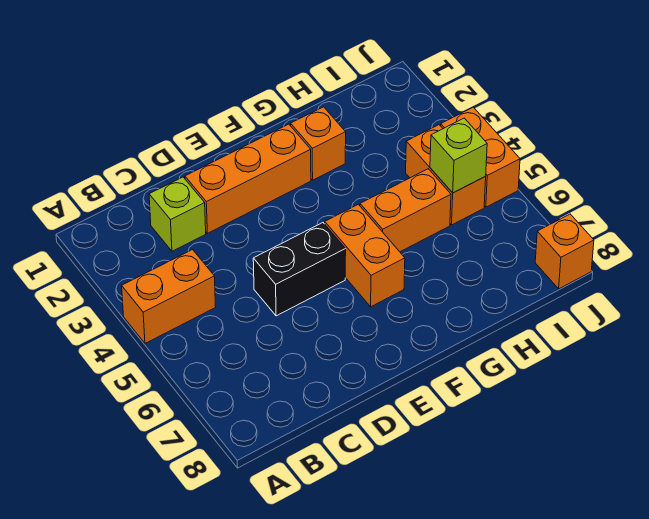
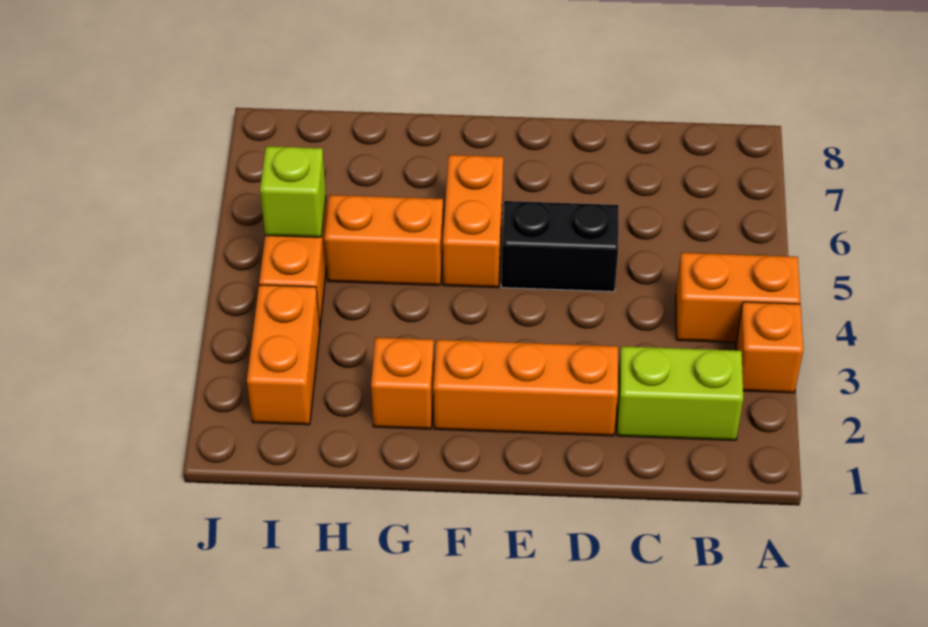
lime 1x1 brick [149,177,206,251] -> lime 1x2 brick [617,346,743,440]
orange 1x2 brick [441,107,520,207] -> orange 1x2 brick moved to [247,285,320,425]
orange 1x1 brick [535,214,594,289] -> orange 1x1 brick moved to [736,302,803,393]

